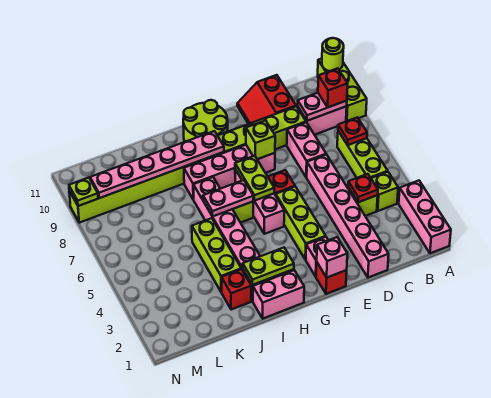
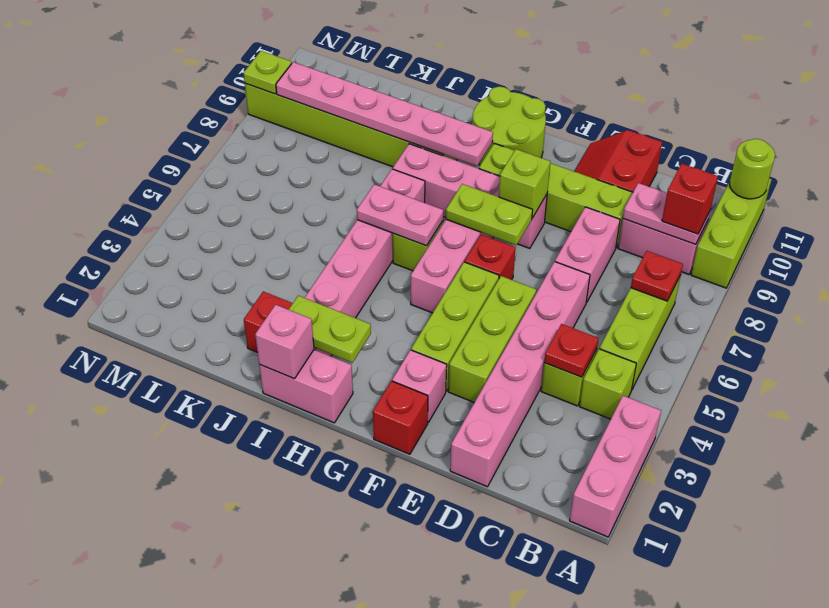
pink 1x1 brick [317,237,347,277] -> pink 1x1 brick moved to [255,305,314,379]
lime 1x2 plate [235,156,274,201] -> lime 1x2 plate turned to [446,184,533,245]
lime 1x3 brick [192,218,241,292] -> lime 1x3 brick moved to [448,276,536,403]

